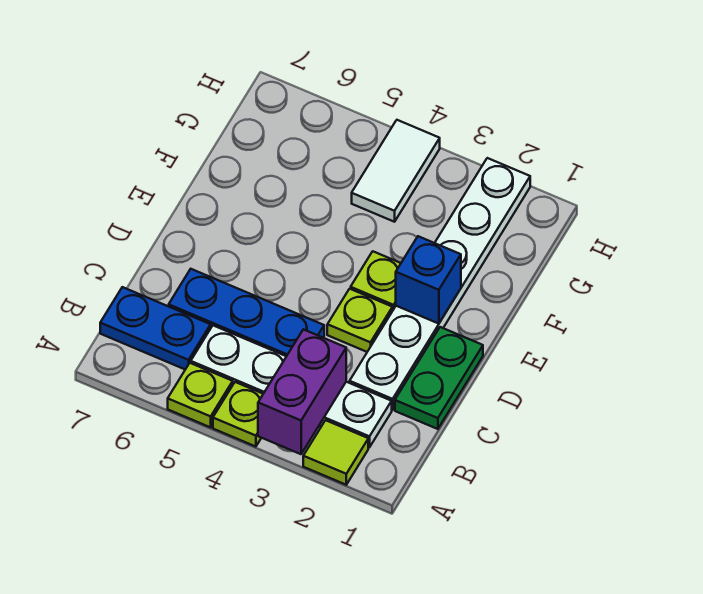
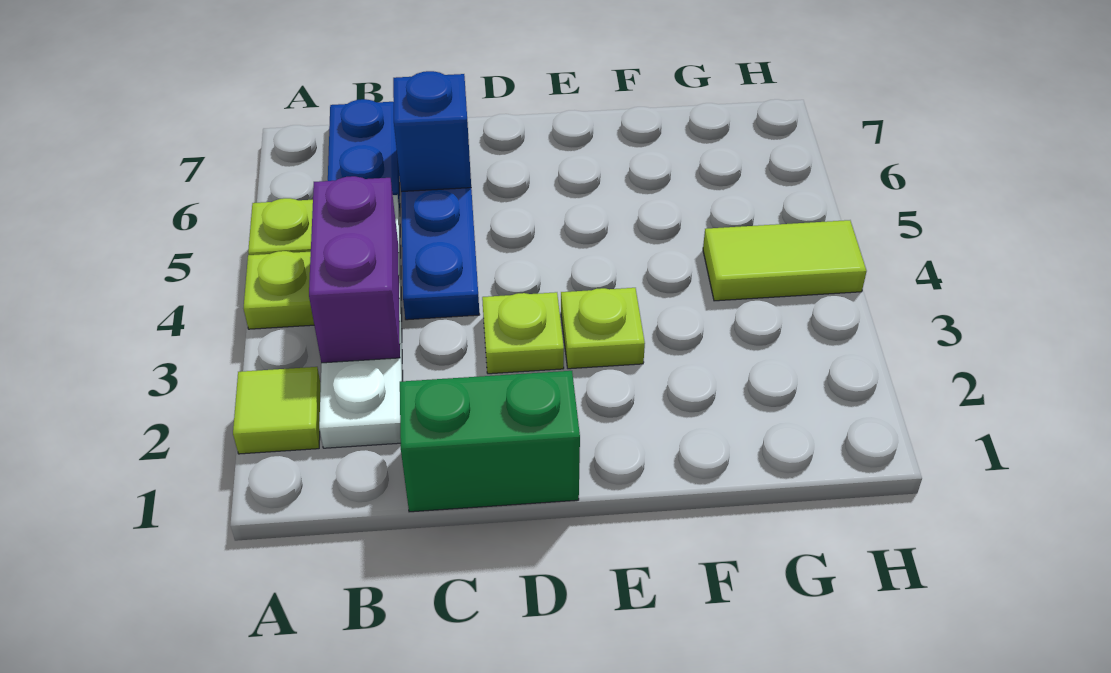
purple 1x2 brick [258,329,346,454] -> purple 1x2 brick turned to [309,176,400,363]
green 1x2 plate [395,327,483,429] -> green 1x2 brick [400,371,580,512]
white 1x6 plate [350,158,530,410] -> none
blue 1x1 brick [396,236,461,324] -> blue 1x1 brick moved to [393,71,471,192]
white 1x2 tile [352,120,440,222] -> lime 1x2 tile [703,220,867,301]

